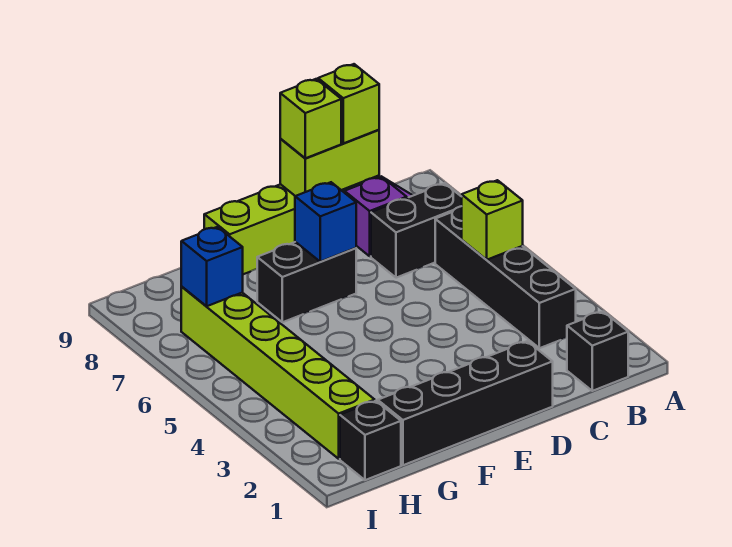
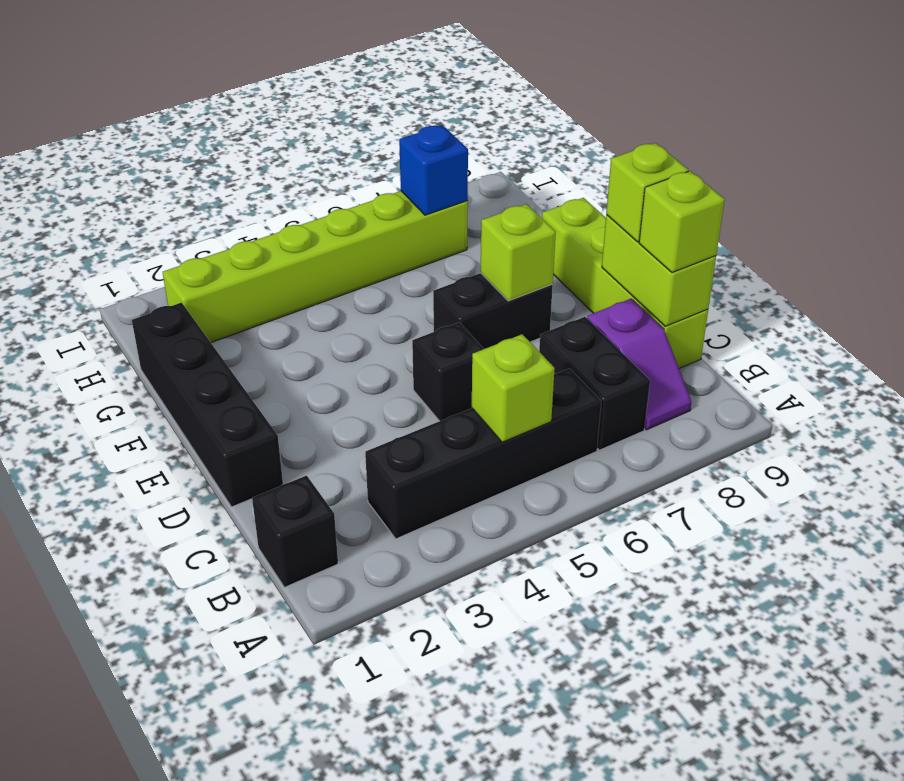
black 1x2 brick [257,242,356,322] -> black 1x2 brick turned to [433,273,553,349]
blue 1x1 brick [295,182,356,262] -> lime 1x1 brick [481,204,556,301]
black 1x1 brick [340,401,401,480] -> black 1x1 brick moved to [412,322,483,421]

